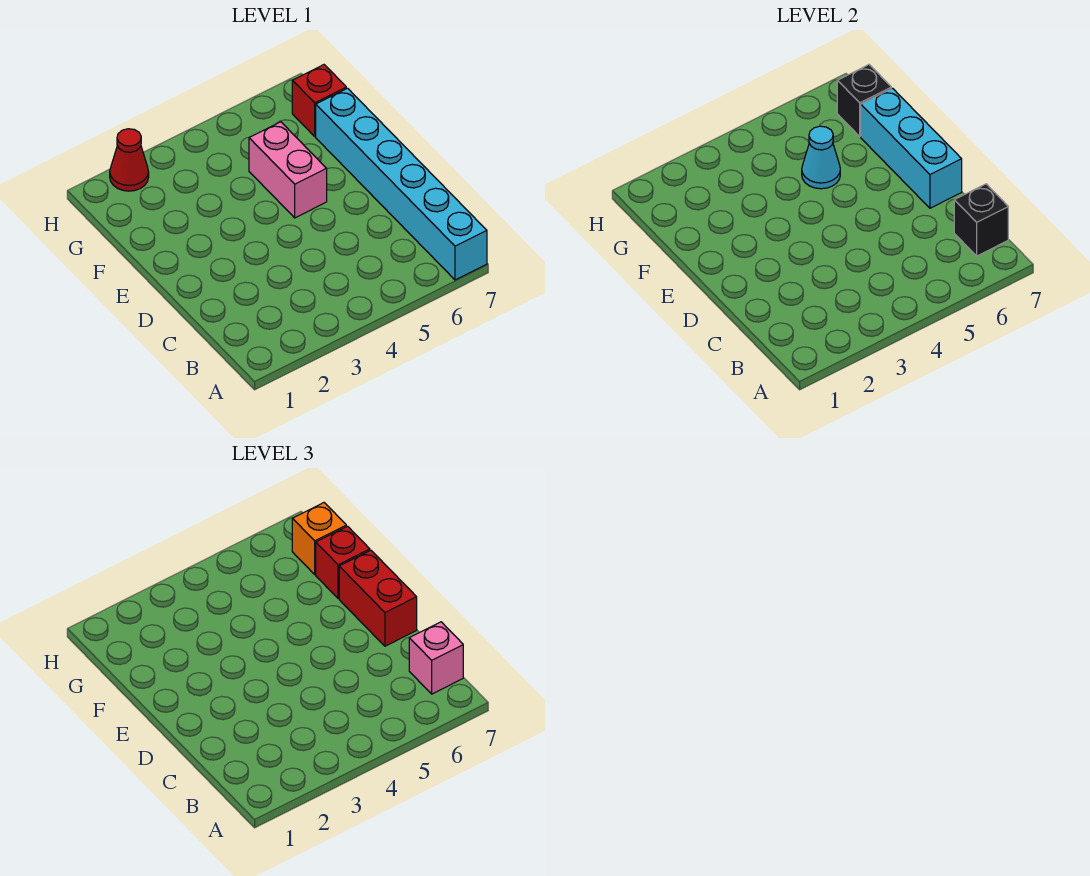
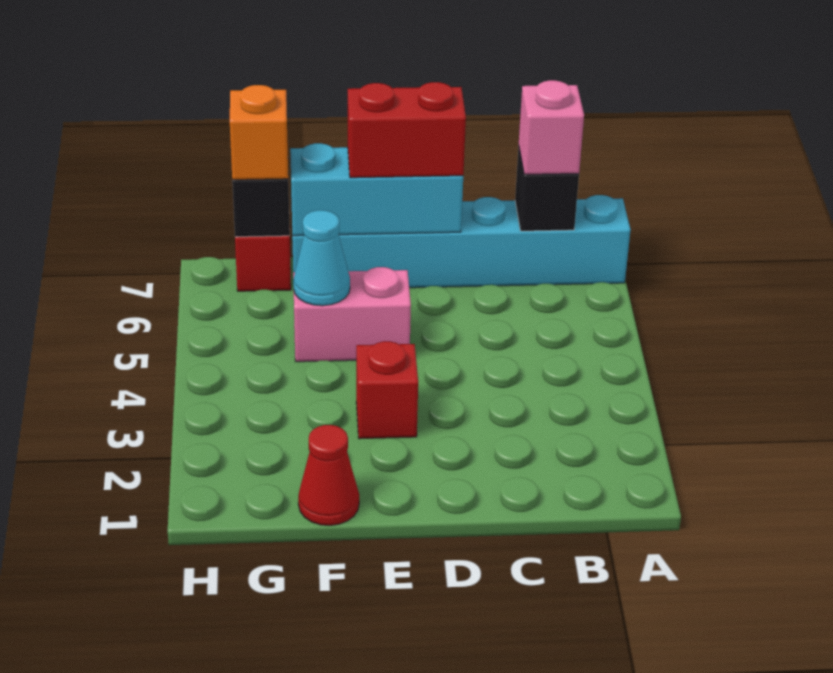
red 1x1 brick [316,526,370,599] -> red 1x1 brick moved to [356,341,418,439]
red 1x1 cone [110,129,149,191] -> red 1x1 cone moved to [298,425,359,526]

